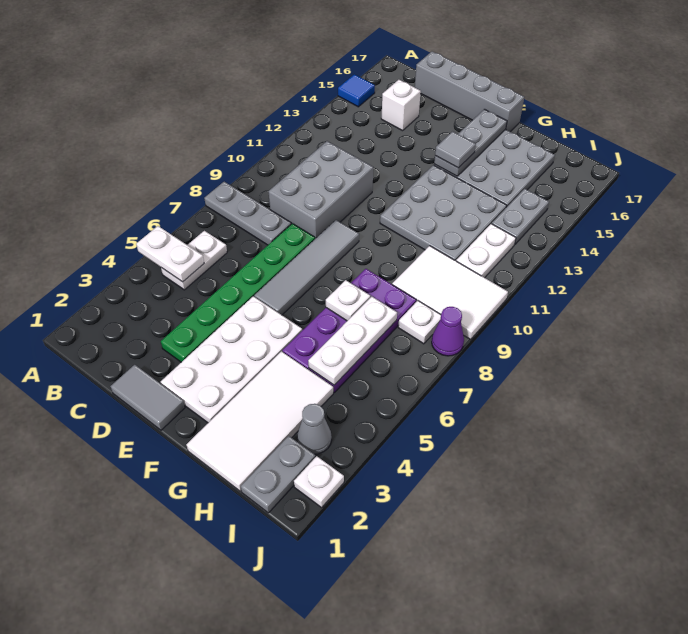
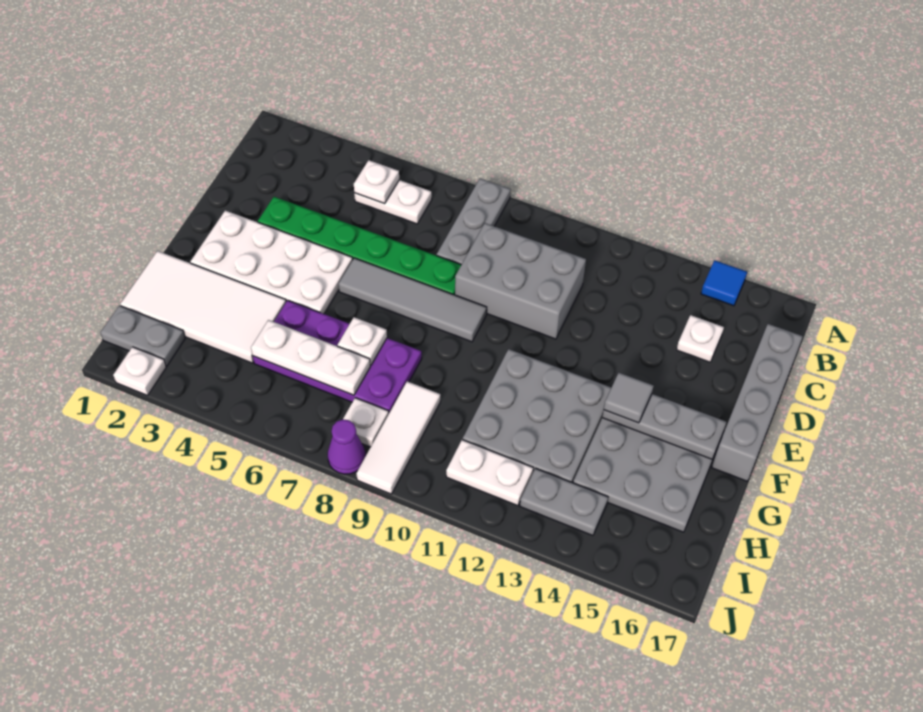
white 1x2 plate [136,226,204,282] -> white 1x1 plate [354,160,399,204]
white 1x1 brick [381,80,421,131] -> white 1x1 plate [677,315,724,362]
grey 1x2 tile [111,365,185,430] -> none
white 2x3 tile [392,246,508,339] -> white 1x3 tile [356,381,440,494]
grey 1x1 cone [297,404,332,454] -> none

